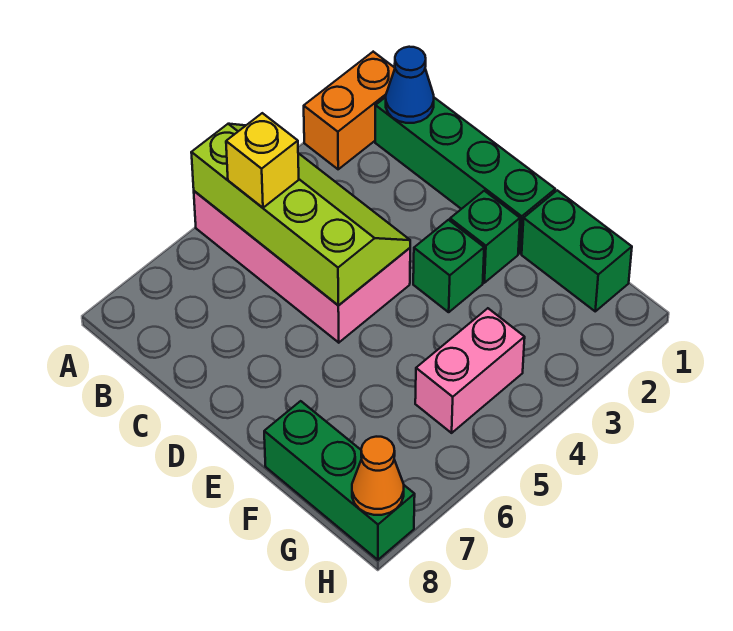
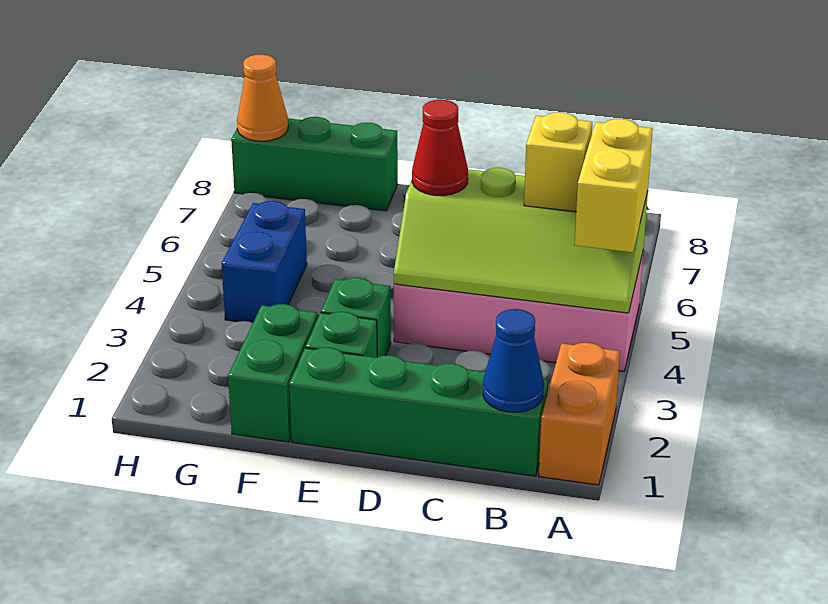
none -> yellow 1x2 brick [575,119,653,252]
none -> red 1x1 cone [412,100,468,196]
green 1x2 brick [522,190,632,311] -> green 1x2 brick turned to [228,304,318,442]
pink 1x2 brick [415,308,525,433] -> blue 1x2 brick [221,201,307,323]

